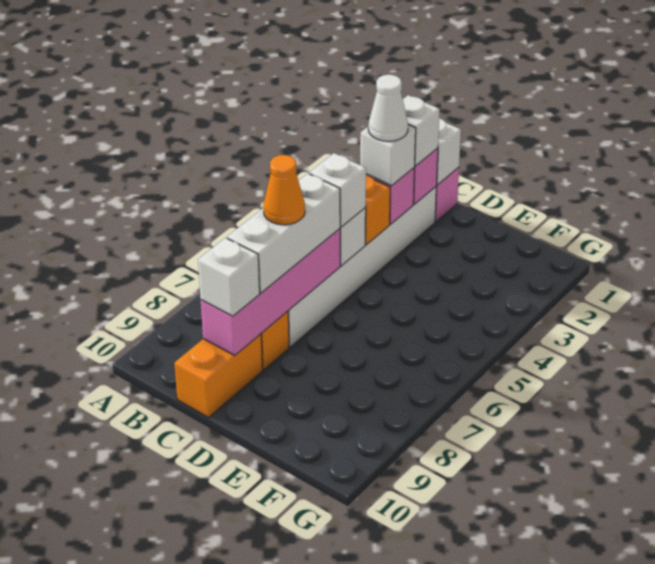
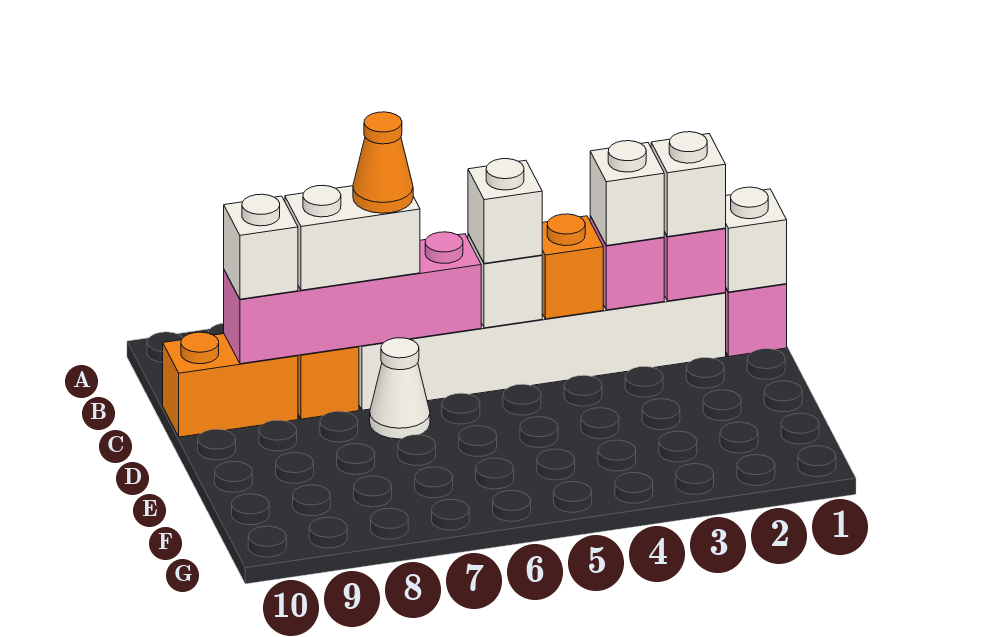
white 1x1 cone [368,75,408,141] -> white 1x1 cone moved to [370,338,430,439]
white 1x3 brick [227,174,340,293] -> white 1x2 brick [285,185,420,290]

